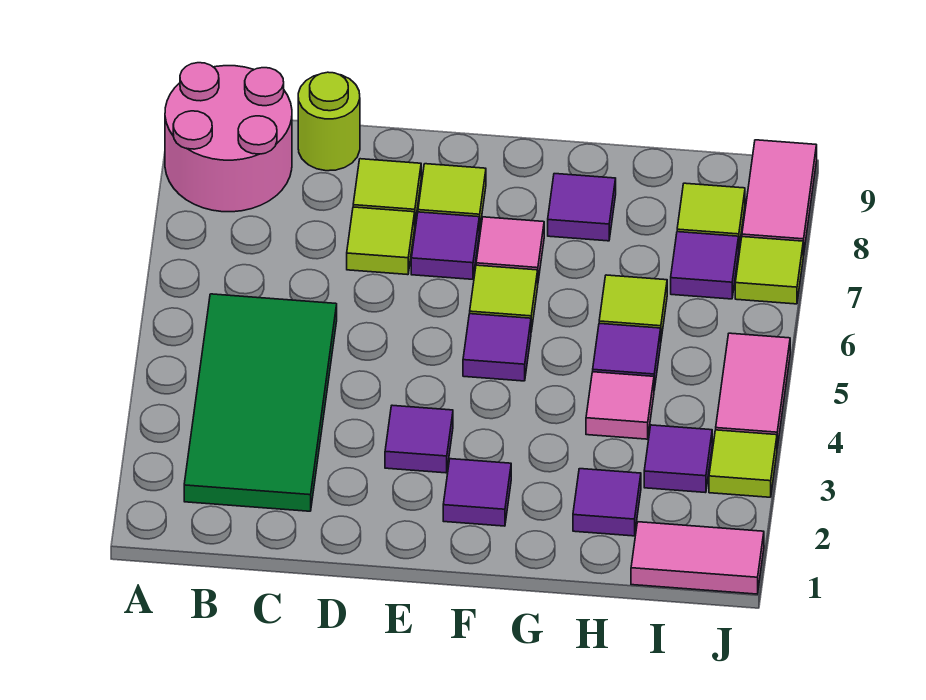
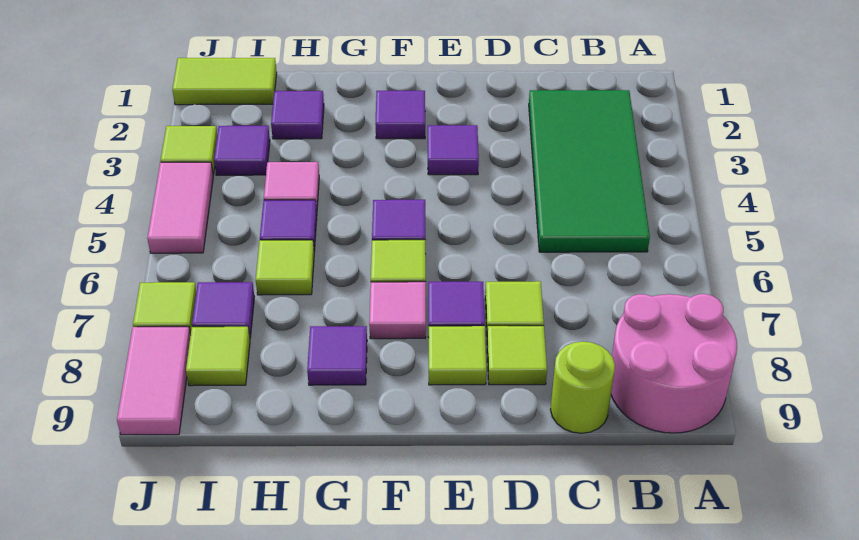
pink 1x2 tile [631,522,764,594] -> lime 1x2 tile [172,58,277,105]

